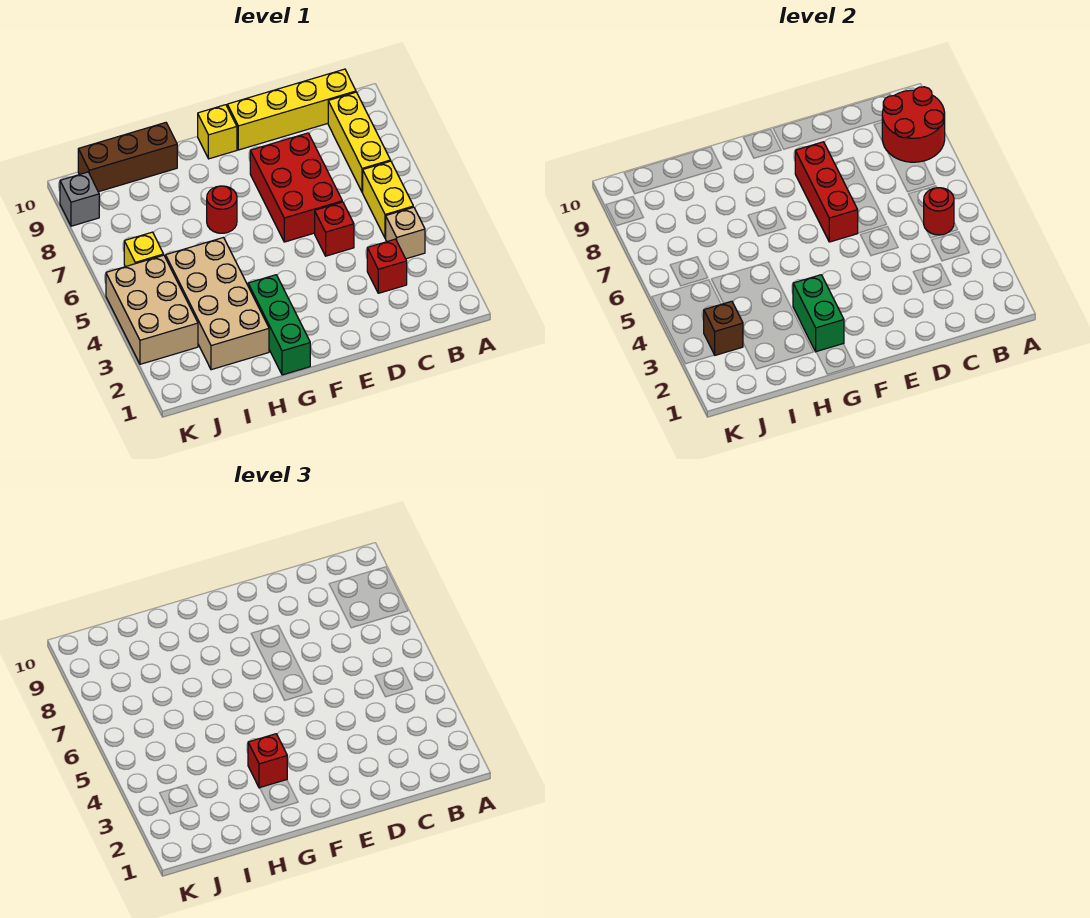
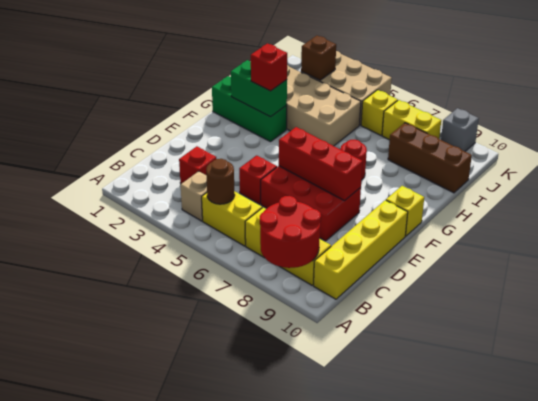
red 1x1 round brick [924,188,954,235] -> brown 1x1 round brick [206,159,235,204]
brown 1x3 brick [78,123,177,192] -> brown 1x3 brick turned to [388,123,472,193]
none -> yellow 1x2 brick [382,100,441,140]

